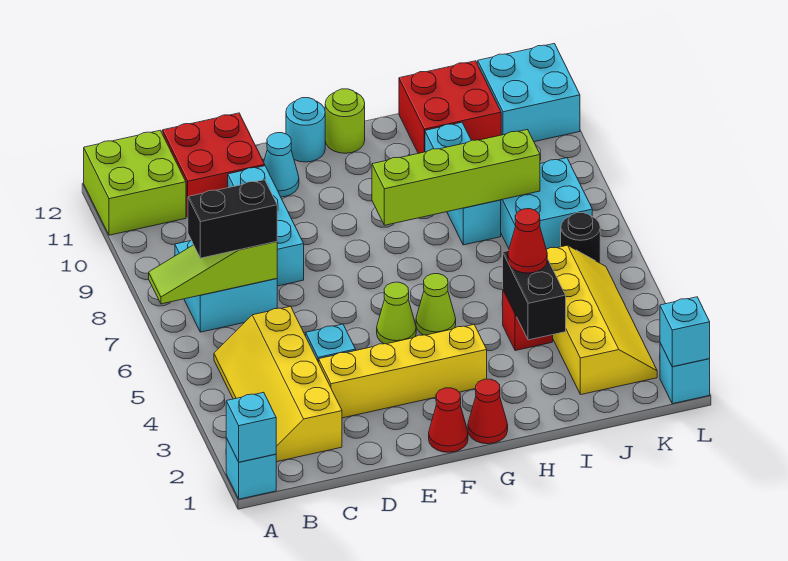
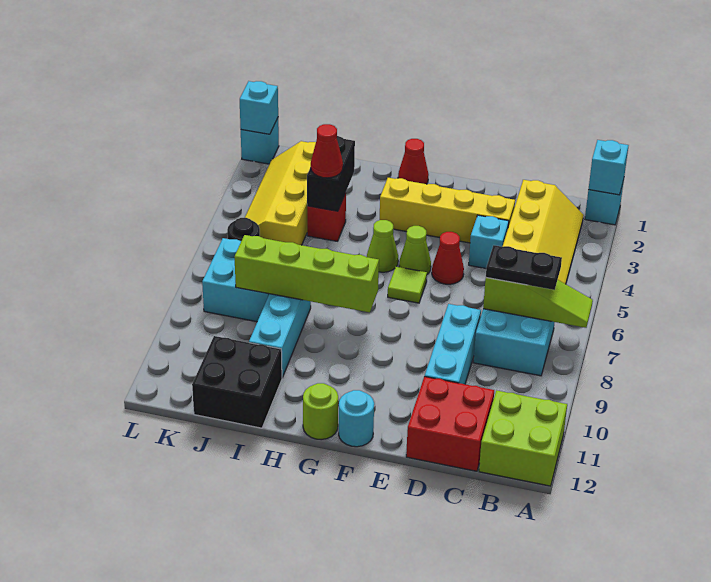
black 1x2 brick [188,180,277,258] -> black 1x2 plate [486,245,562,290]
cyan 1x1 cone [264,133,299,197] -> none
red 1x1 cone [429,388,468,452] -> red 1x1 cone moved to [432,232,464,284]
none -> lime 1x1 tile [388,267,427,303]
red 2x2 brick [399,61,501,153] -> black 2x2 brick [192,336,282,428]
cyan 2x2 brick [478,44,580,142] -> none

